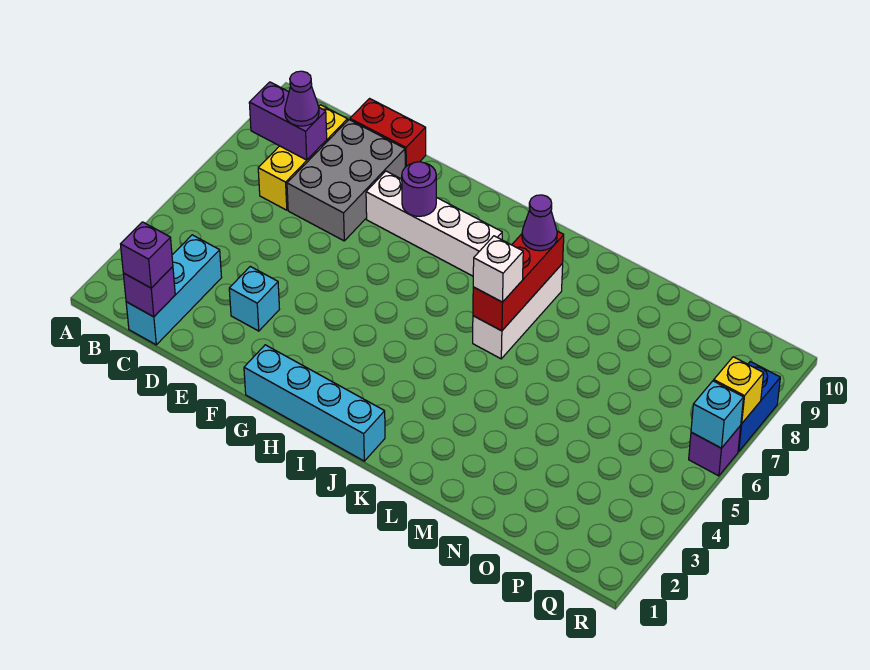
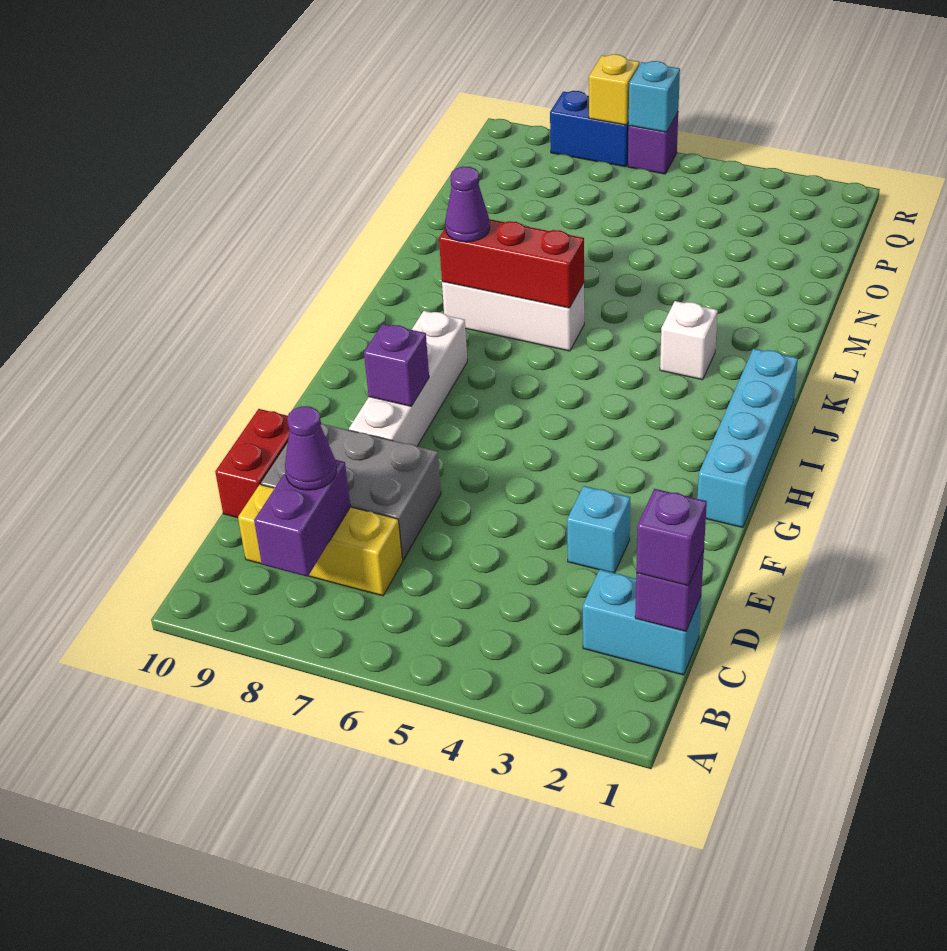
cyan 1x3 brick [126,235,222,345] -> cyan 1x2 brick [583,569,701,675]
purple 1x1 round brick [402,162,436,216] -> purple 1x1 brick [364,324,429,406]
white 1x1 brick [473,236,523,302] -> white 1x1 brick moved to [660,301,718,380]

